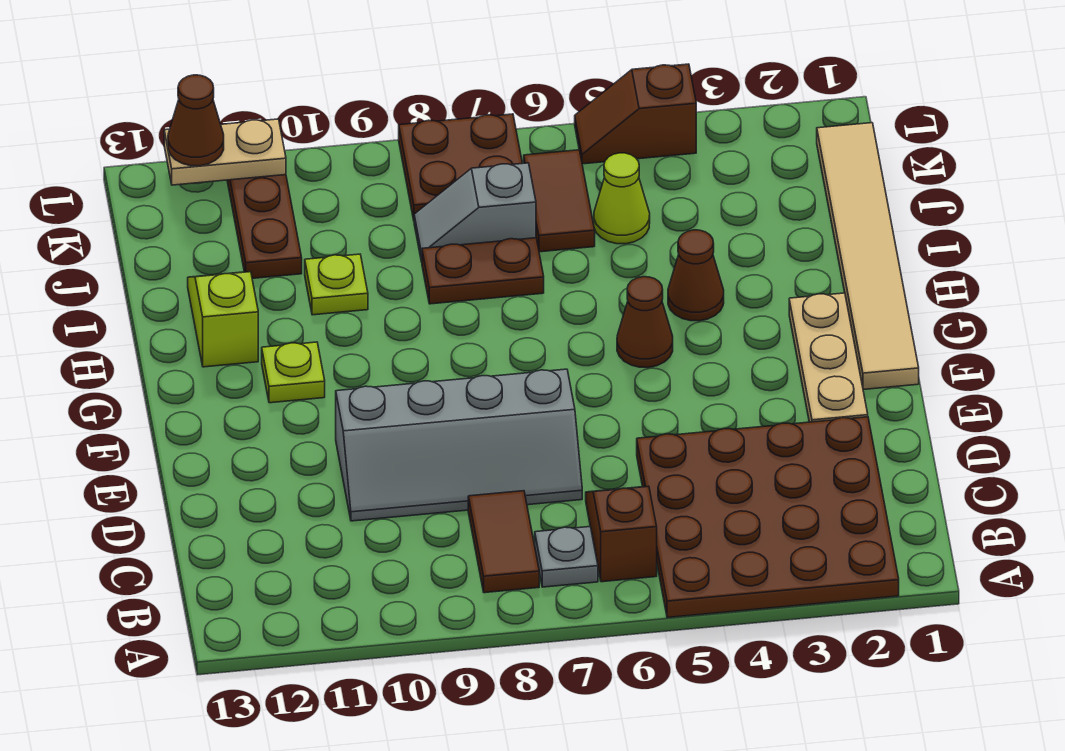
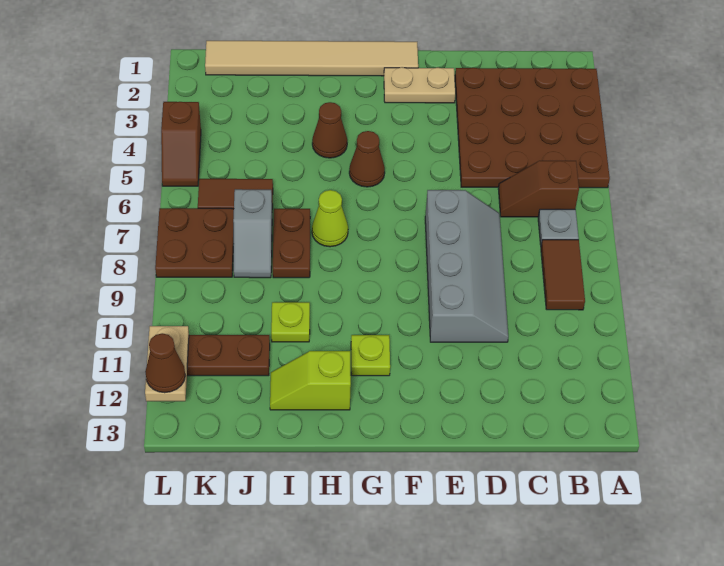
brown 1x2 tile [468,491,539,593] -> brown 1x2 tile turned to [541,240,585,310]
tan 1x3 plate [789,293,868,422] -> tan 1x2 plate [384,67,455,103]
lime 1x1 cone [594,153,650,244] -> lime 1x1 cone moved to [312,190,348,247]

